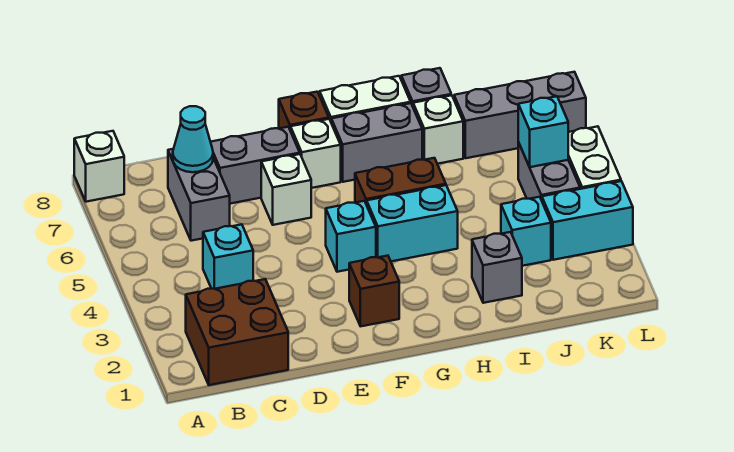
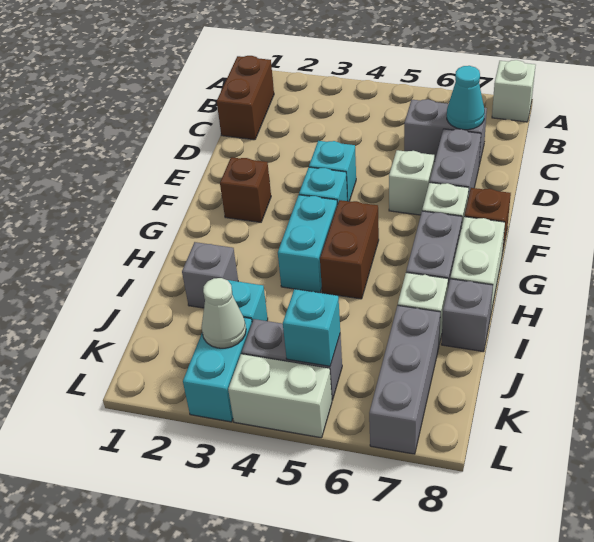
brown 2x2 brick [186,279,288,385] -> brown 1x2 brick [217,56,274,140]
cyan 1x1 brick [203,224,253,289] -> cyan 1x1 brick moved to [309,141,356,201]
none -> white 1x1 cone [201,278,246,348]

